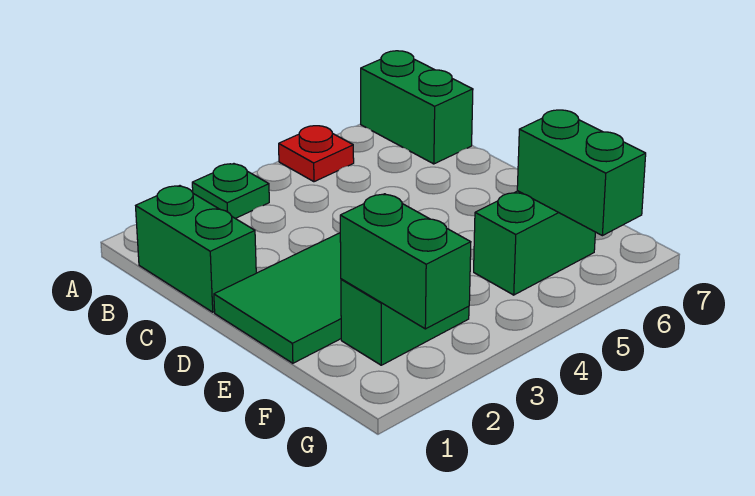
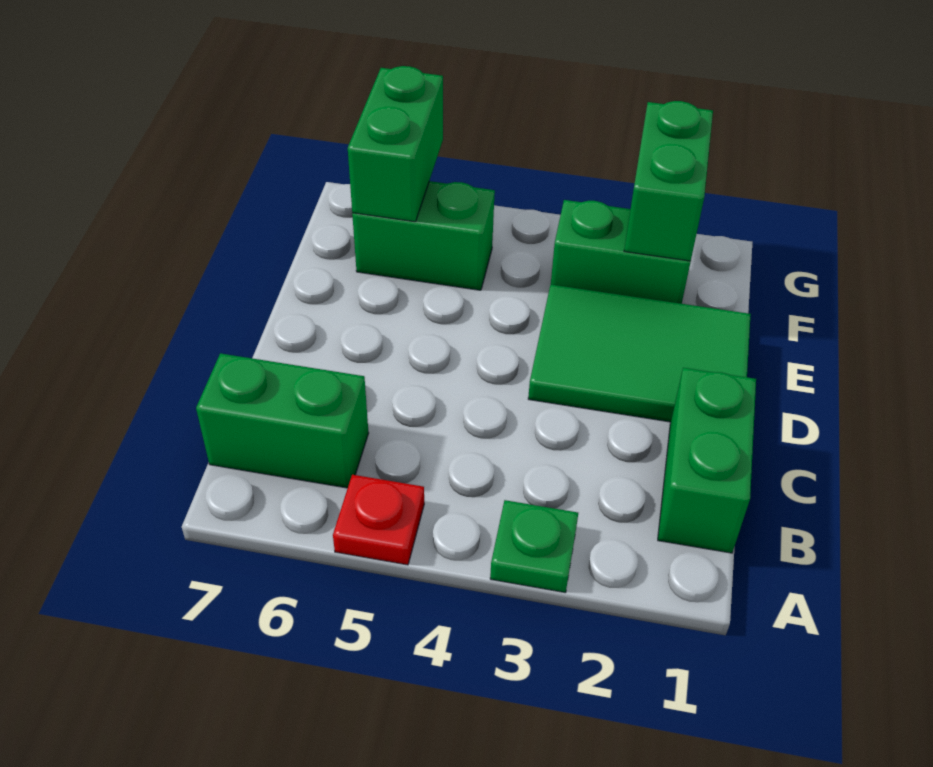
green 1x2 brick [361,51,473,164] -> green 1x2 brick turned to [196,353,369,488]

